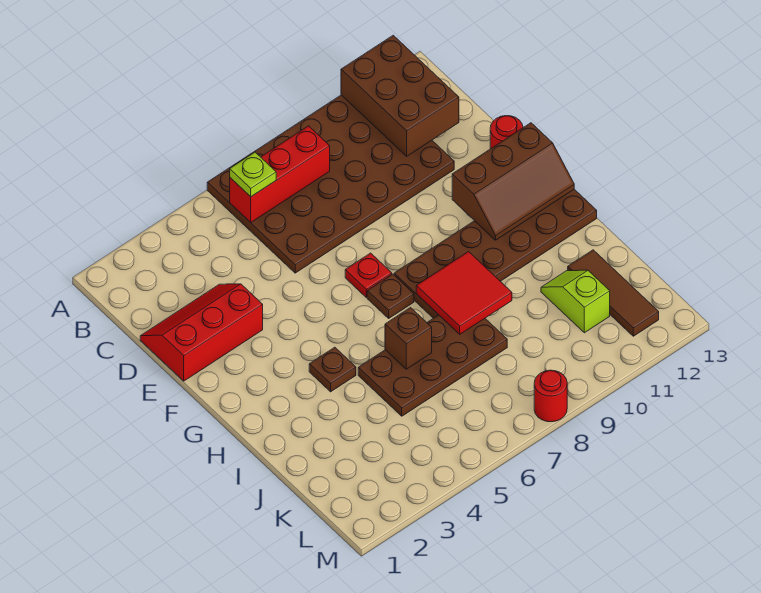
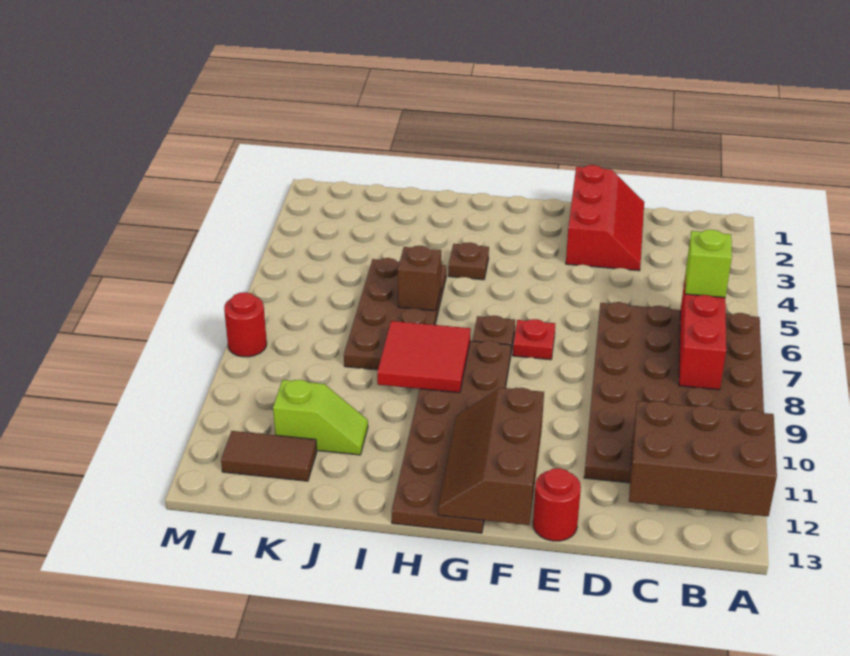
lime 1x1 plate [230,152,276,197] -> lime 1x1 brick [685,230,732,298]
brown 1x3 tile [568,250,659,336] -> brown 1x2 tile [221,431,317,481]

